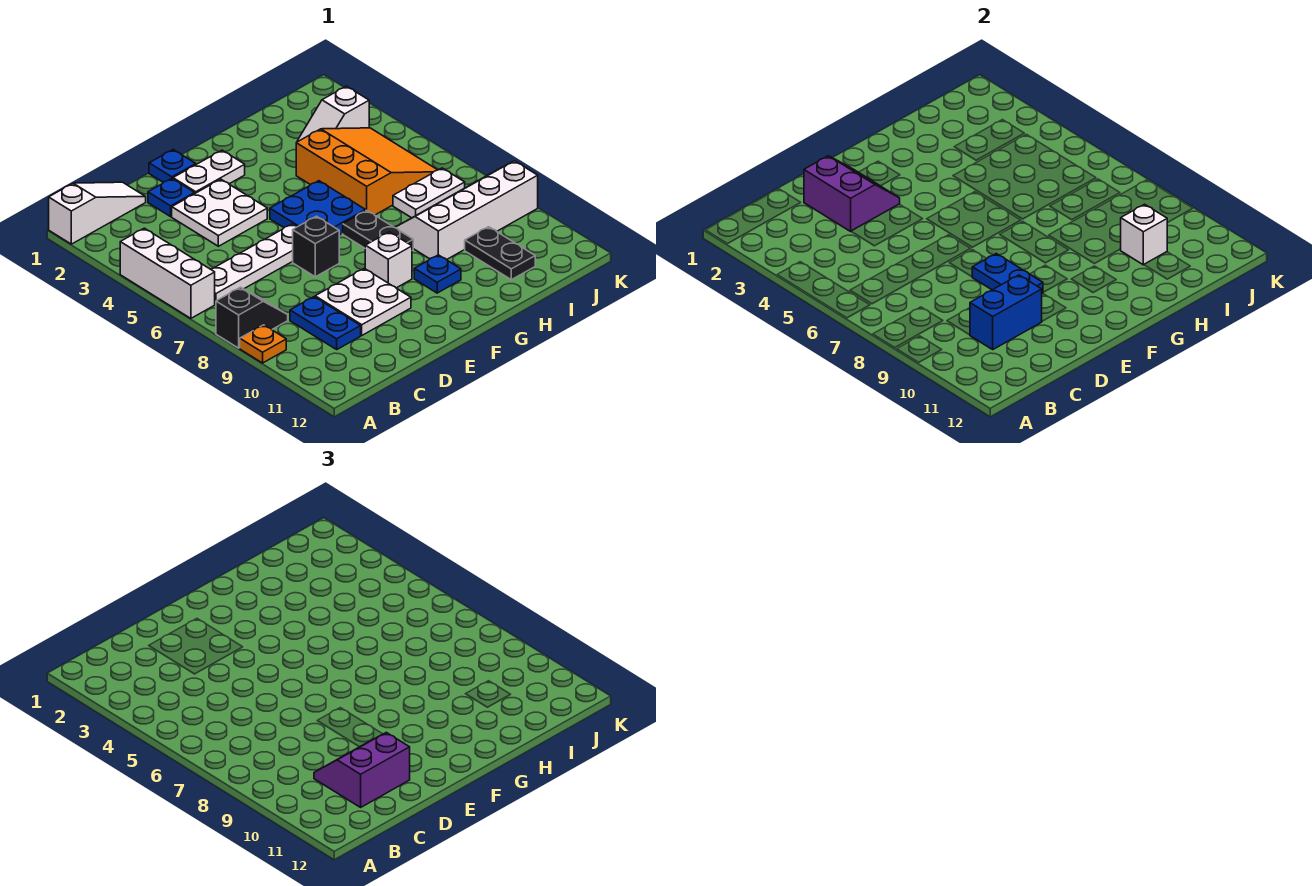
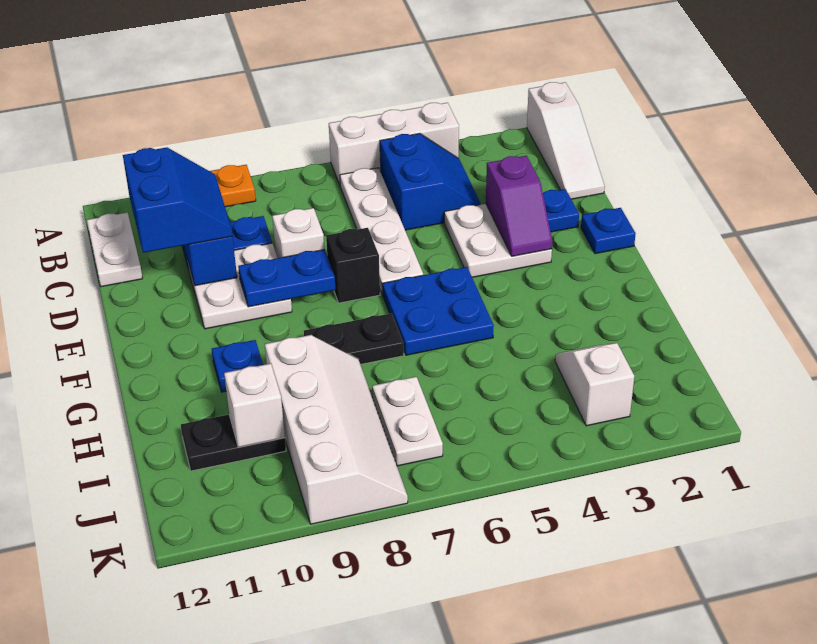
black 1x2 slope [216,287,288,348] -> none
none -> blue 2x2 slope [380,133,481,230]
purple 2x2 slope [314,732,410,807] -> blue 2x2 slope [123,147,232,253]
purple 2x2 slope [804,156,900,231] -> purple 1x2 slope [486,156,552,256]
white 1x2 plate [173,150,245,193] -> white 1x2 plate moved to [87,213,143,287]
white 1x1 brick [365,232,412,288] -> white 1x1 brick moved to [272,208,324,258]
orange 3x3 slope [296,128,437,215] -> none

